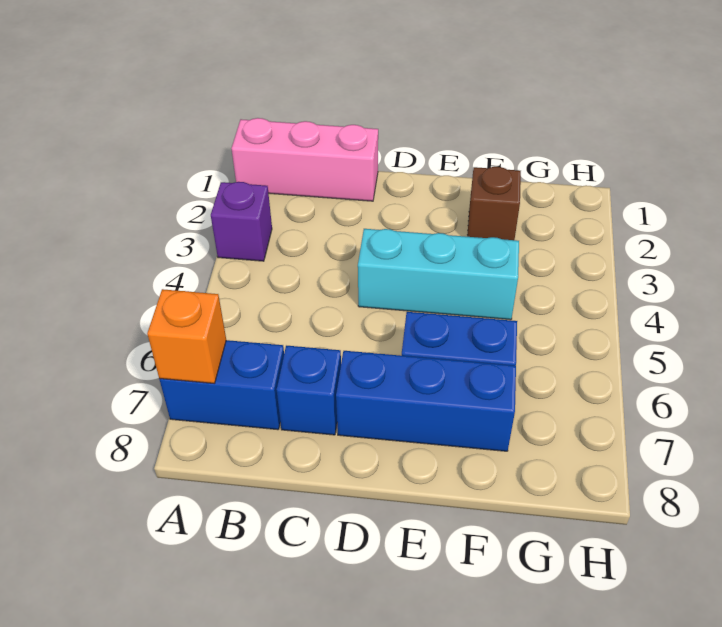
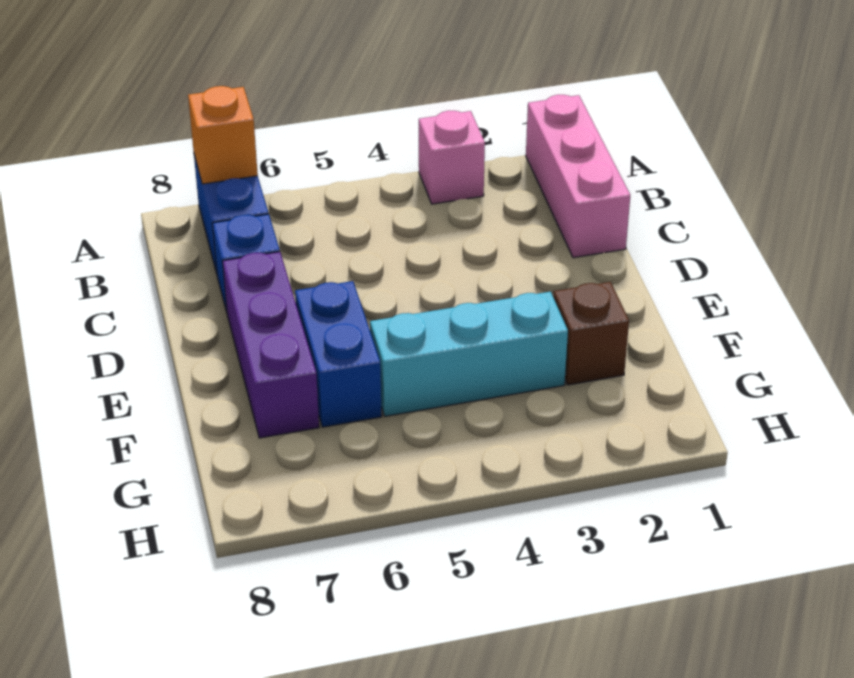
purple 1x1 brick [211,182,272,261] -> pink 1x1 brick [419,111,485,204]
cyan 1x3 brick [358,229,519,320] -> cyan 1x3 brick turned to [370,292,568,416]
blue 1x3 brick [336,351,516,451] -> purple 1x3 brick [222,252,319,438]

